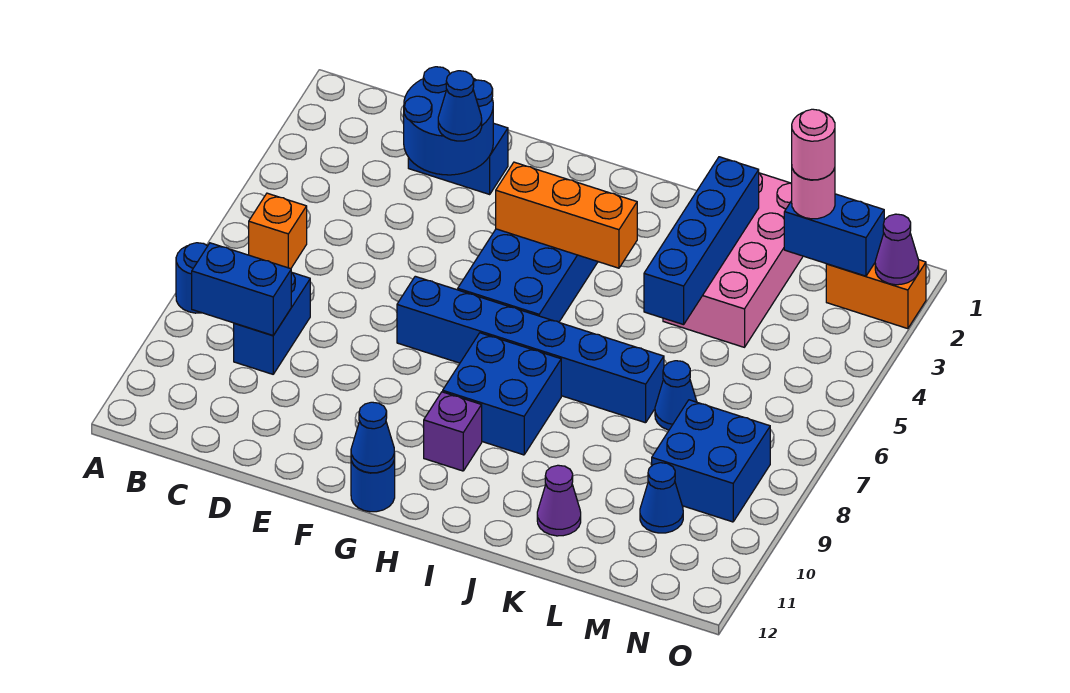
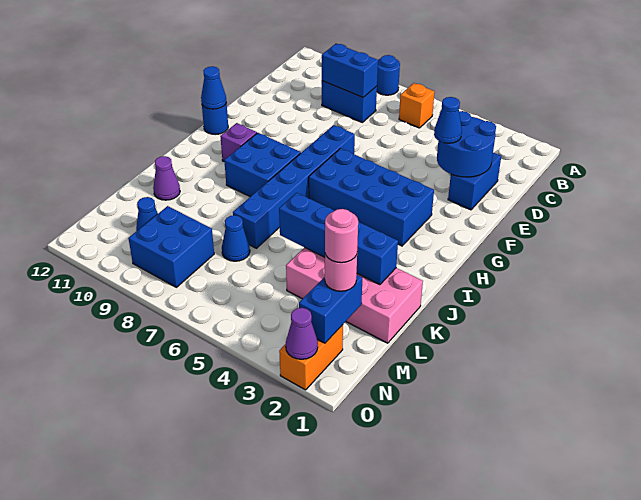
blue 1x2 brick [192,243,291,335] -> blue 1x2 brick turned to [322,44,378,97]
orange 1x3 brick [496,162,637,268] -> none

